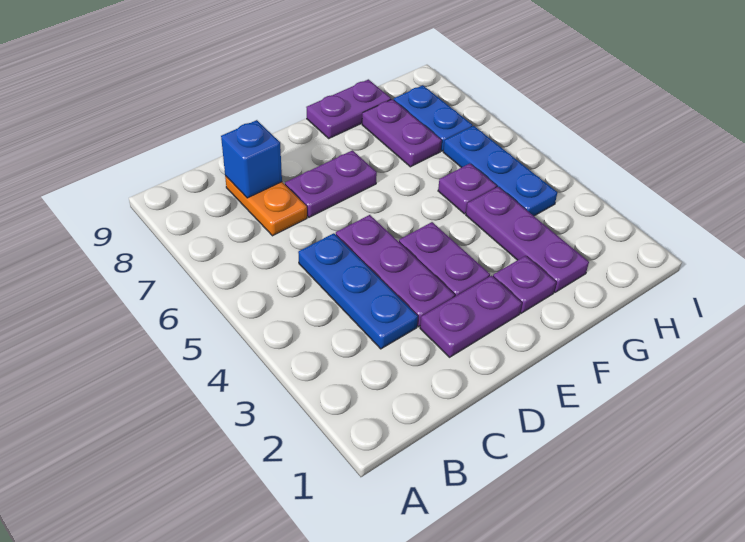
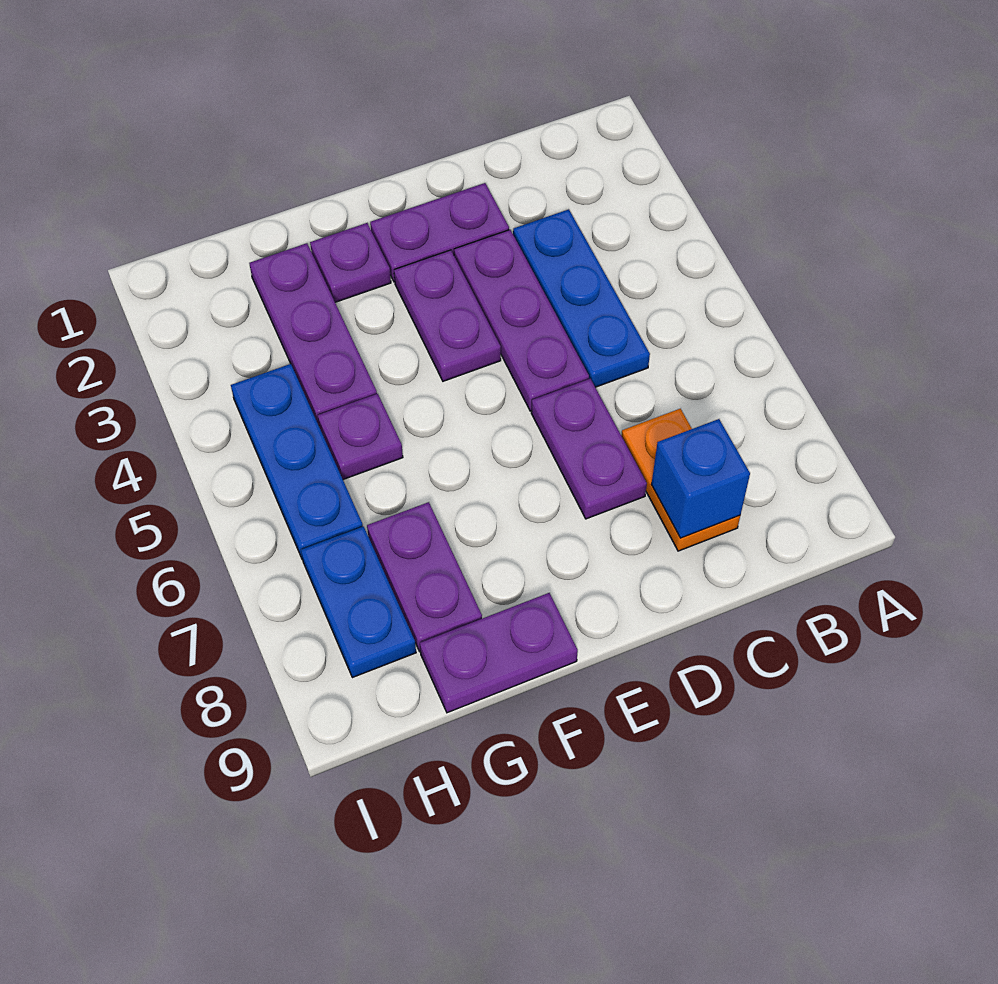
purple 1x2 plate [285,150,377,217] -> purple 1x2 plate turned to [531,379,647,519]

